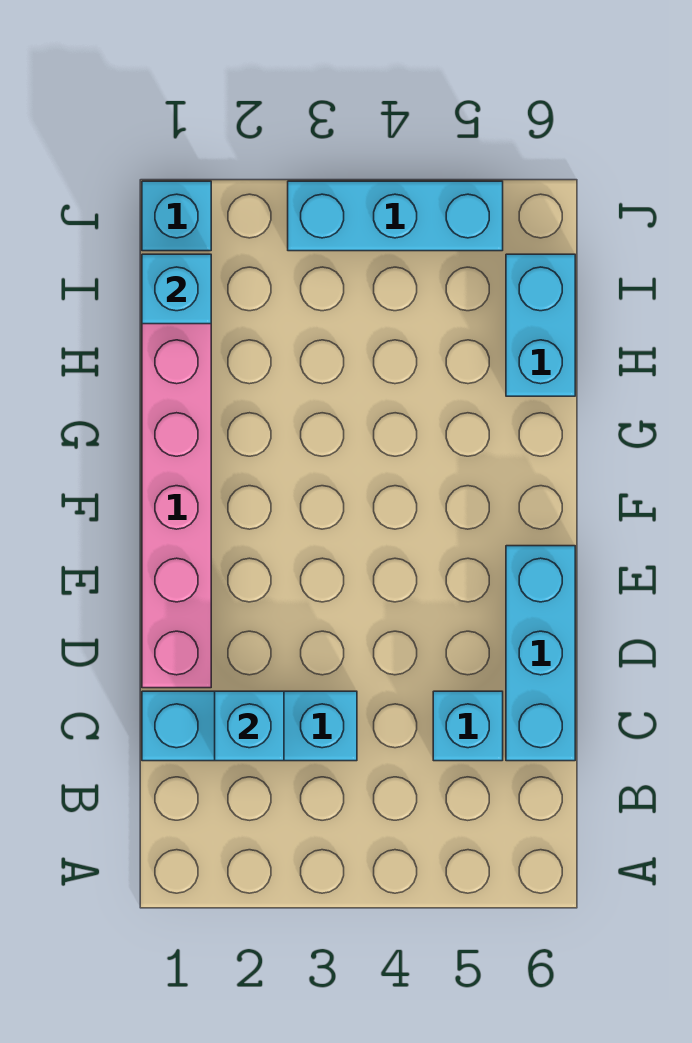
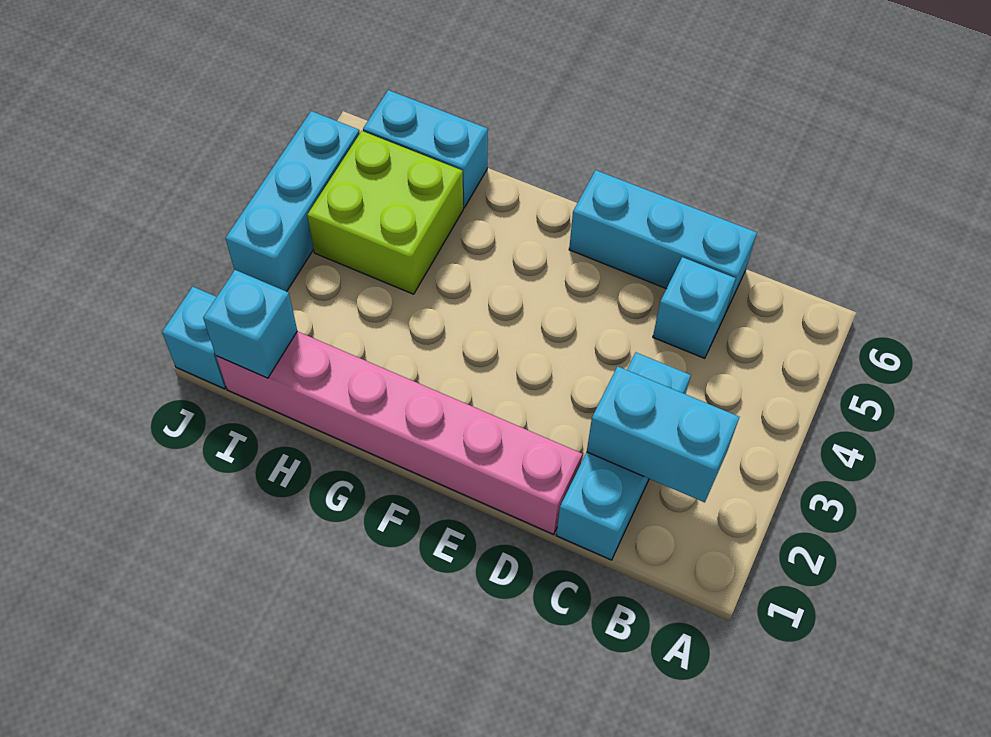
cyan 1x1 brick [215,691,284,761] -> cyan 1x2 brick [587,366,739,502]
none -> lime 2x2 brick [307,131,463,294]

